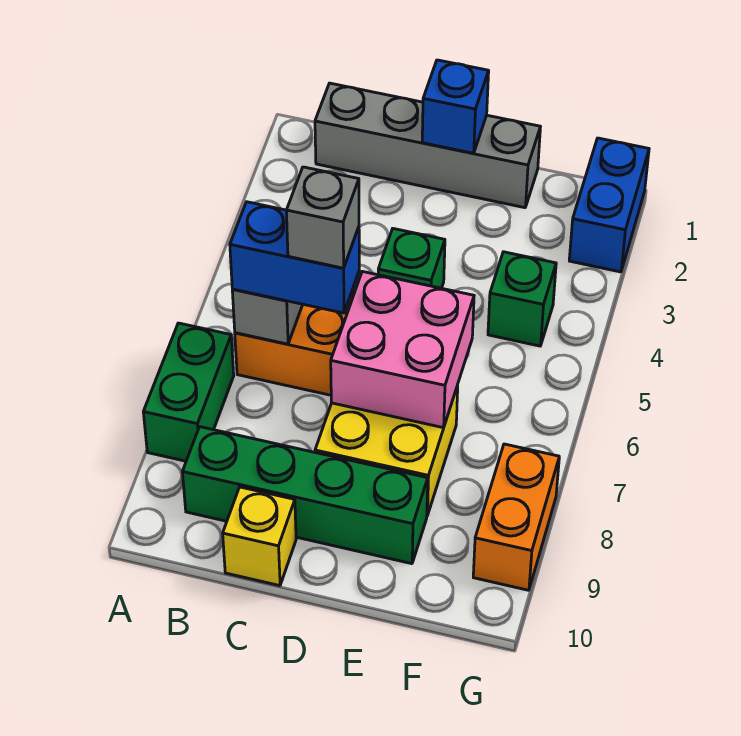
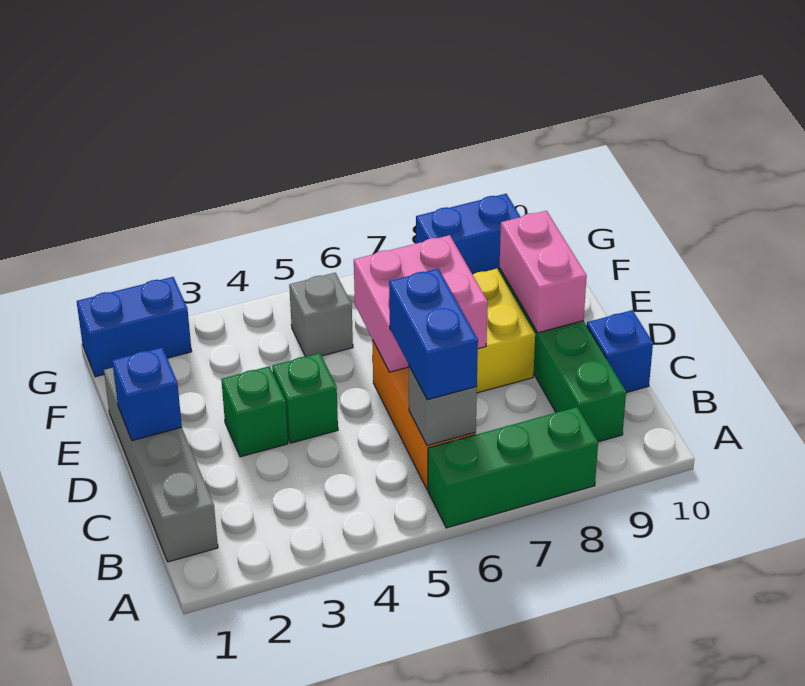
green 1x2 brick [143,323,234,461] -> green 1x3 brick [428,407,598,528]
grey 1x1 brick [286,167,359,268] -> grey 1x1 brick moved to [289,273,353,357]
yellow 1x1 brick [223,487,296,586] -> blue 1x1 brick [587,310,653,393]
none -> pink 1x2 brick [500,211,587,333]
green 1x1 brick [488,252,556,346] -> green 1x1 brick moved to [221,366,288,457]
orange 1x2 brick [473,444,559,590] -> blue 1x2 brick [416,194,520,275]

